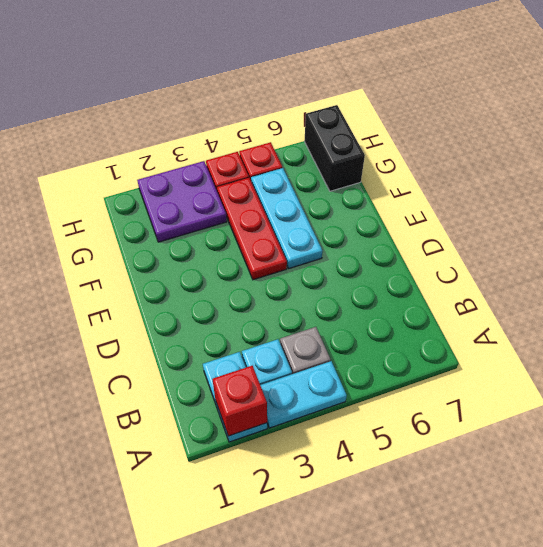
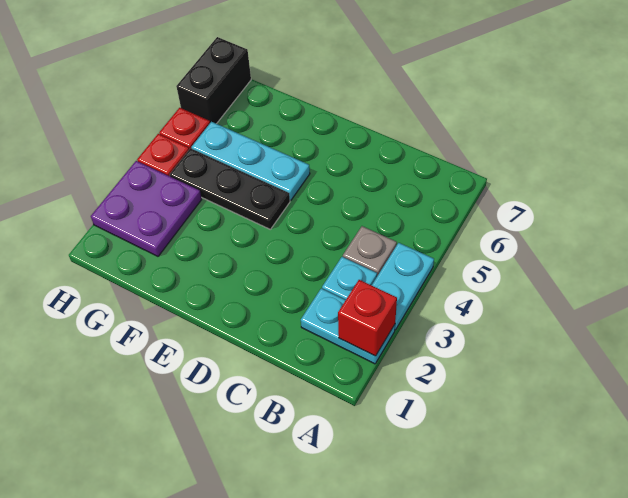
red 1x3 plate [217,178,287,280] -> black 1x3 plate [170,148,290,229]
black 1x2 brick [304,105,365,191] -> black 1x2 brick turned to [176,37,251,124]

